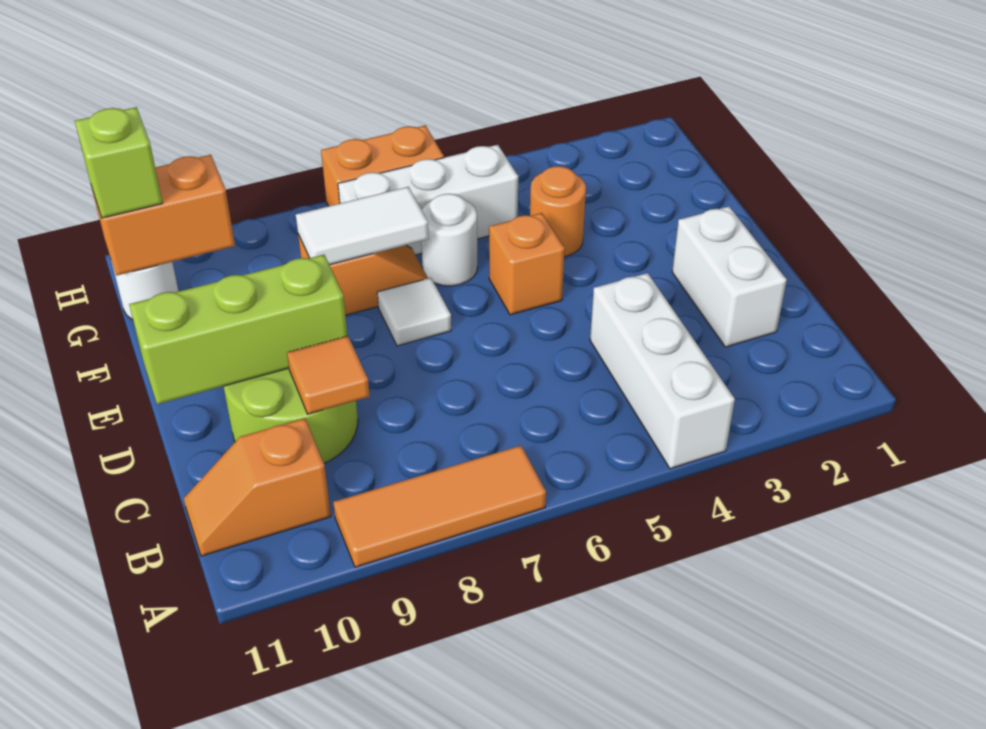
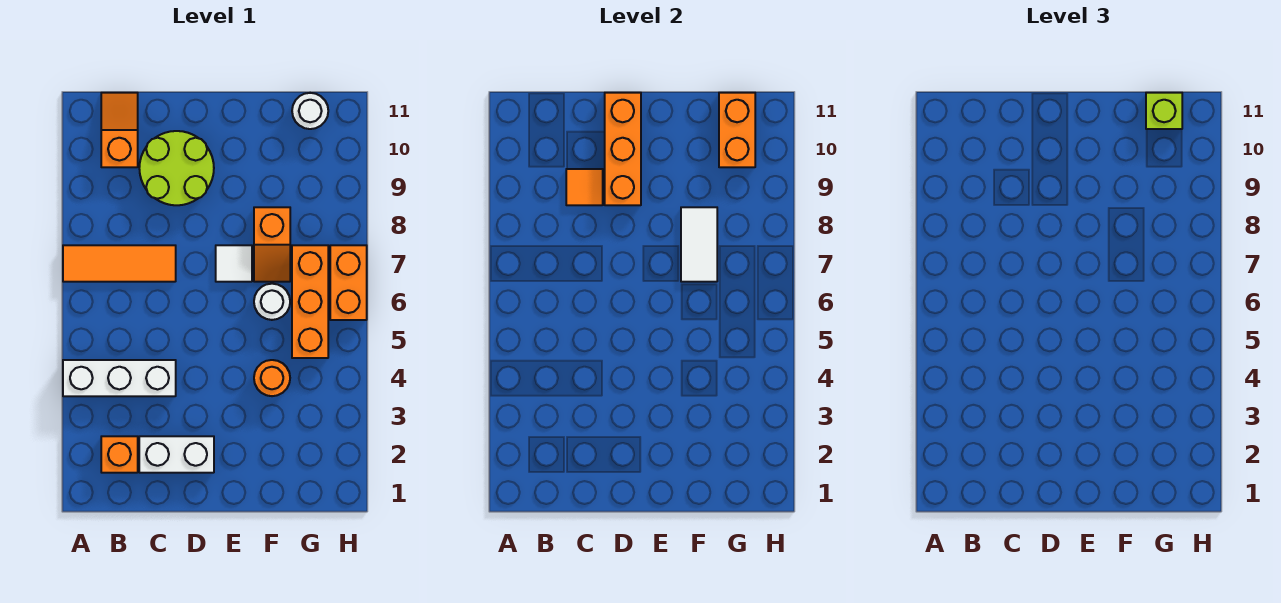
orange 1x3 tile [333,446,546,567] -> orange 1x3 tile turned to [63,245,176,282]
lime 1x3 brick [129,255,348,404] -> orange 1x3 brick [605,93,641,205]
orange 1x1 brick [489,213,565,315] -> orange 1x1 brick moved to [101,436,138,473]
white 1x3 brick [338,145,518,255] -> orange 1x3 brick [292,245,328,358]

